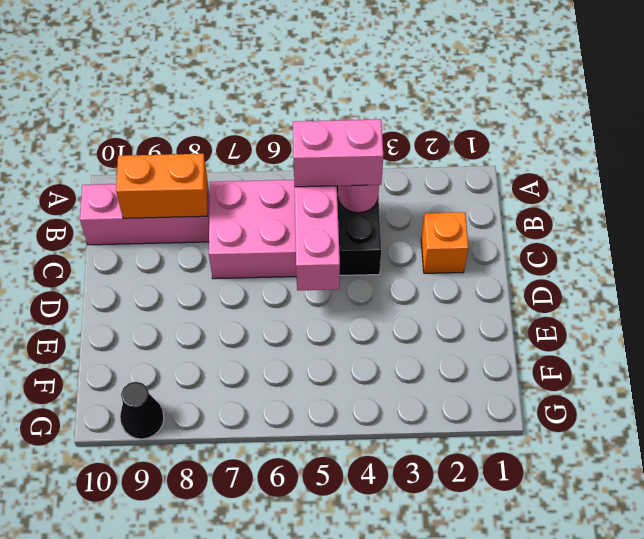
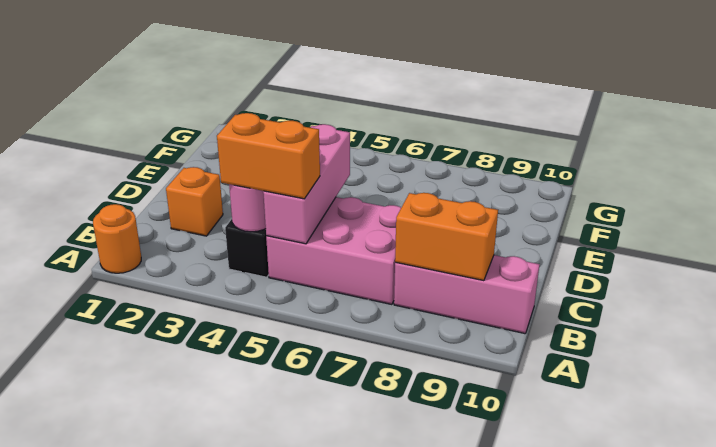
none -> orange 1x1 round brick [93,204,141,273]
pink 1x2 brick [293,119,383,187] -> orange 1x2 brick [217,113,320,199]
black 1x1 cone [120,382,164,439] -> none

